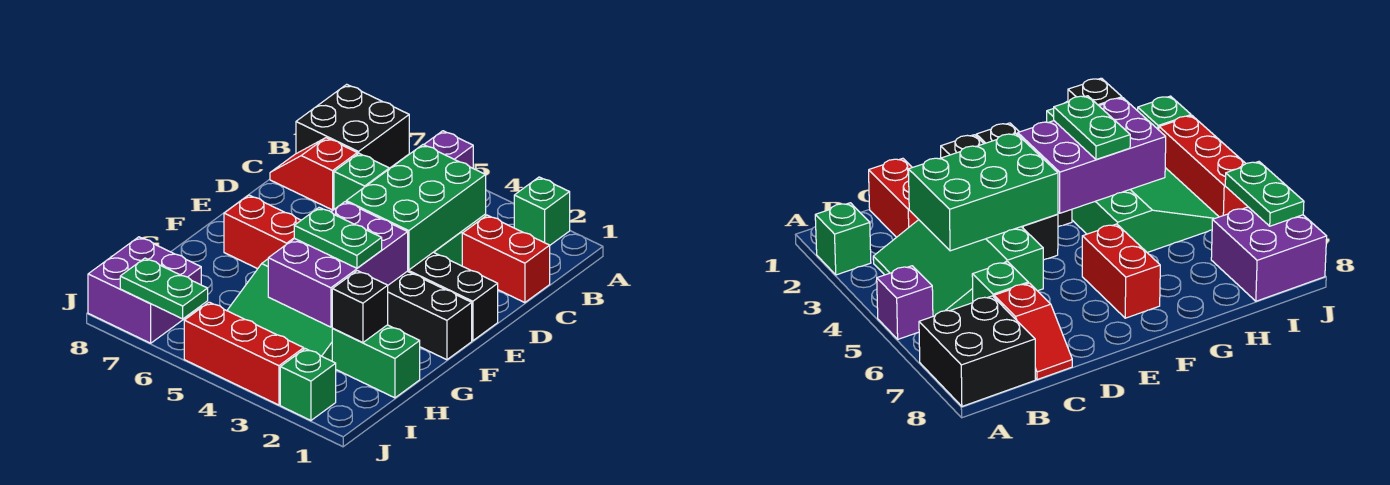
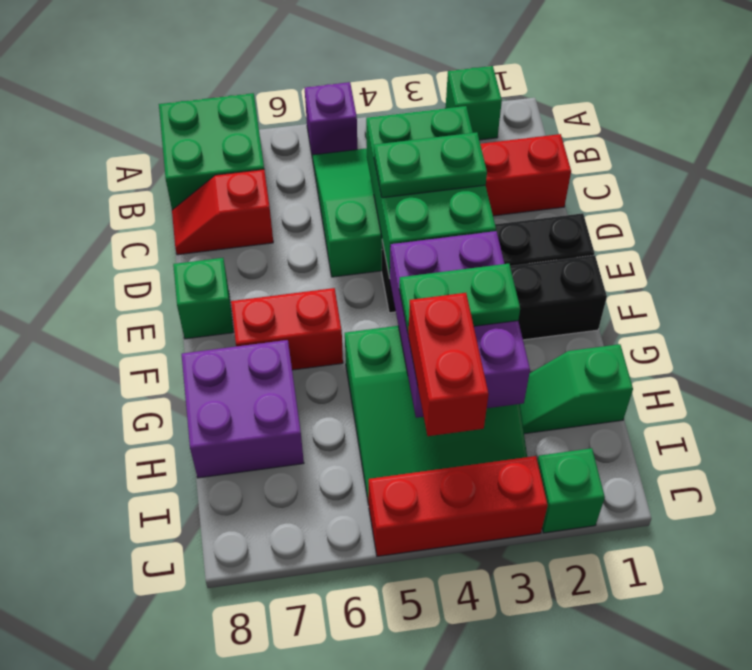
black 2x2 brick [296,84,409,168] -> green 2x2 brick [159,93,264,210]
green 1x1 brick [334,154,389,209] -> green 1x1 brick moved to [173,258,233,339]
green 1x2 brick [332,325,420,398] -> green 1x2 slope [520,344,633,434]
black 1x1 brick [332,271,388,343] -> none
none -> red 1x2 brick [408,293,489,436]
purple 2x2 brick [88,237,201,343] -> purple 2x2 brick moved to [182,340,304,478]
green 1x2 plate [120,258,208,319] -> green 1x2 plate moved to [374,132,487,198]

